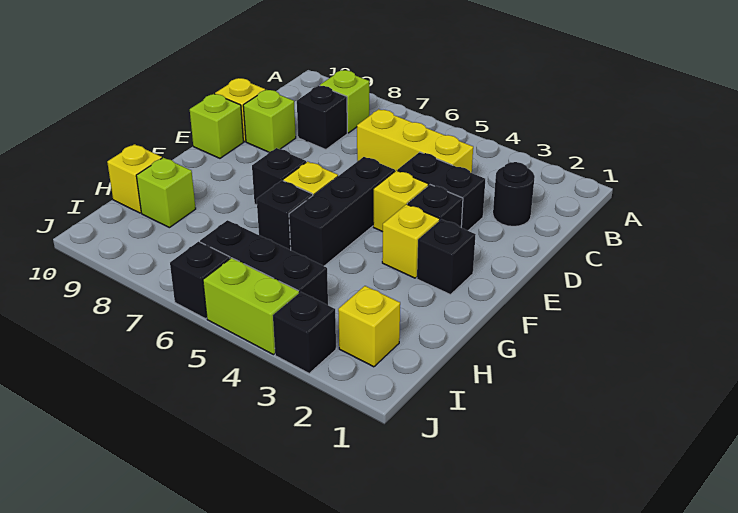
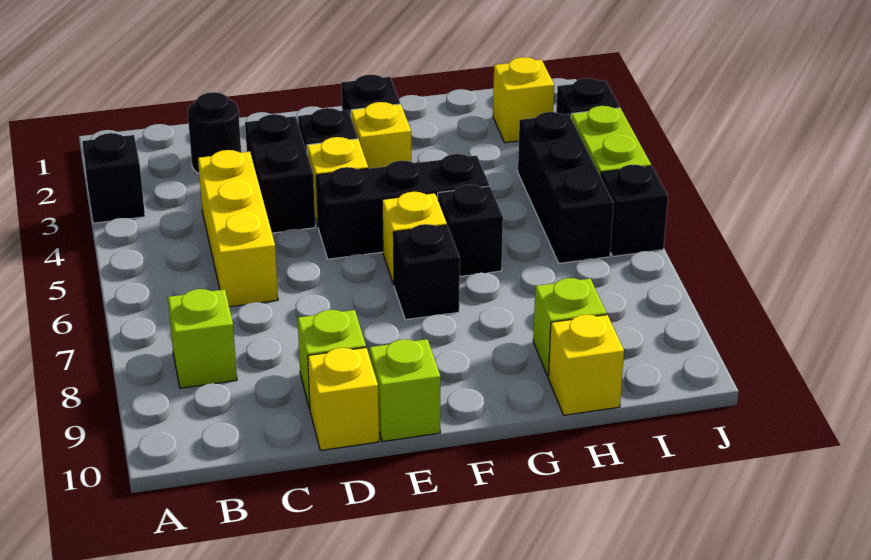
black 1x1 brick [297,86,347,150] -> black 1x1 brick moved to [82,133,145,223]

